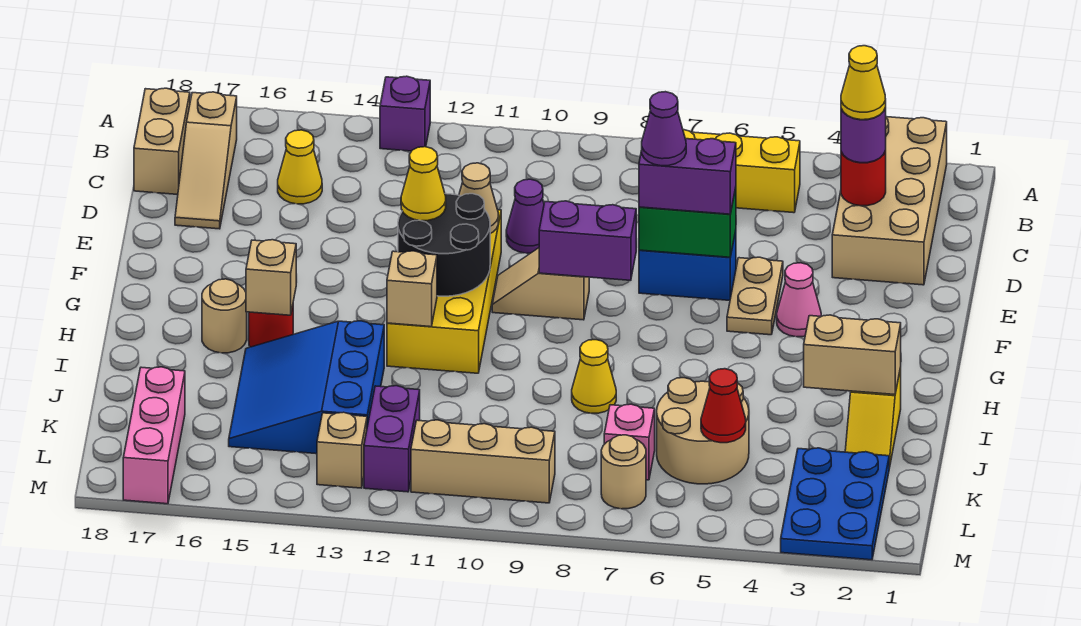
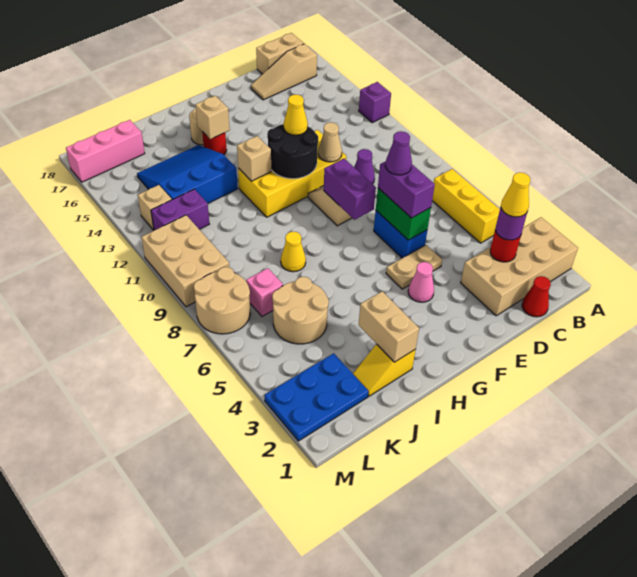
yellow 1x1 cone [278,130,322,204] -> none
red 1x1 cone [701,369,746,443] -> red 1x1 cone moved to [522,276,551,317]
tan 1x1 round brick [601,435,646,509] -> tan 2x2 round brick [194,267,250,334]
tan 1x3 brick [411,420,555,503] -> tan 2x3 brick [141,215,229,307]

